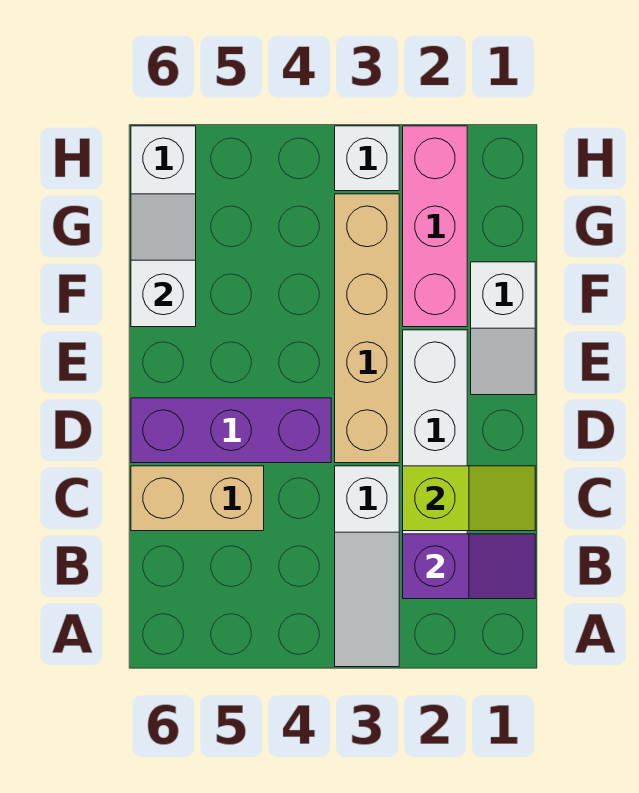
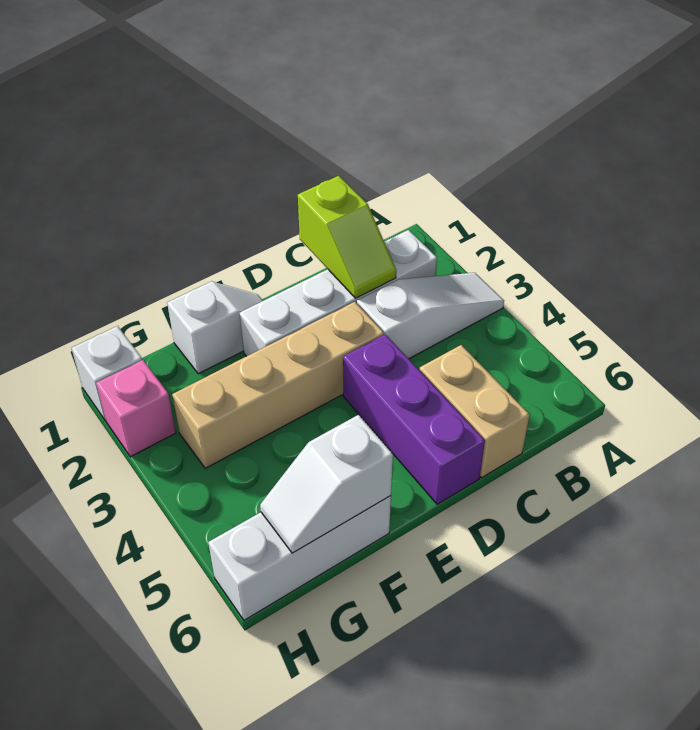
purple 1x2 slope [403,534,535,599] -> none
lime 1x2 slope [403,466,535,531] -> lime 1x2 slope turned to [298,176,396,298]
pink 1x3 brick [403,126,467,327] -> pink 1x1 brick [96,360,176,457]
white 1x1 brick [335,126,399,191] -> white 1x1 brick moved to [72,326,142,421]

